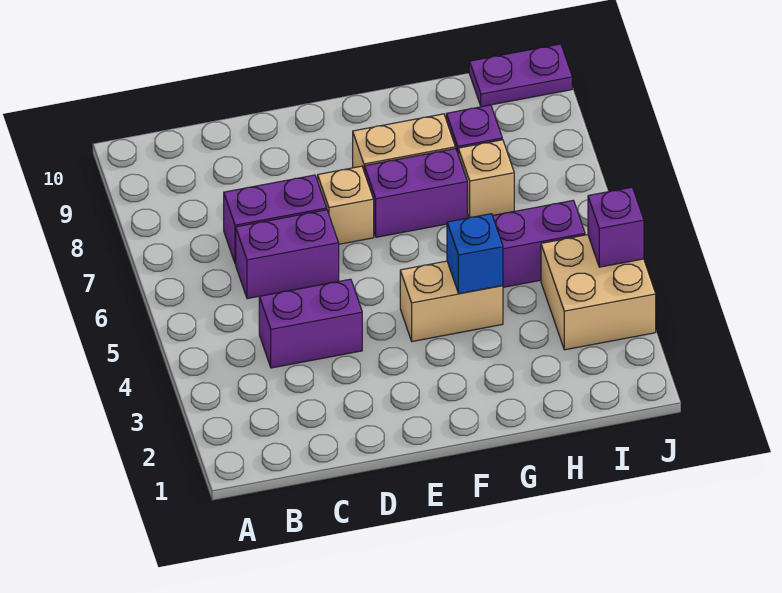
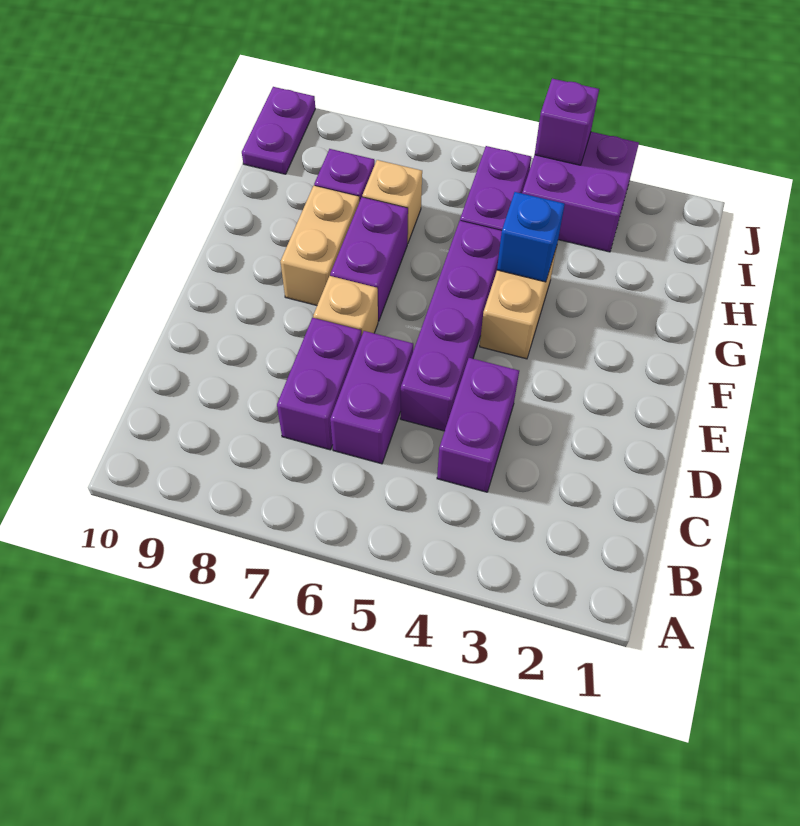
none -> purple 1x4 brick [400,221,502,431]
tan 2x2 brick [541,235,656,350] -> purple 2x2 brick [522,132,639,252]

